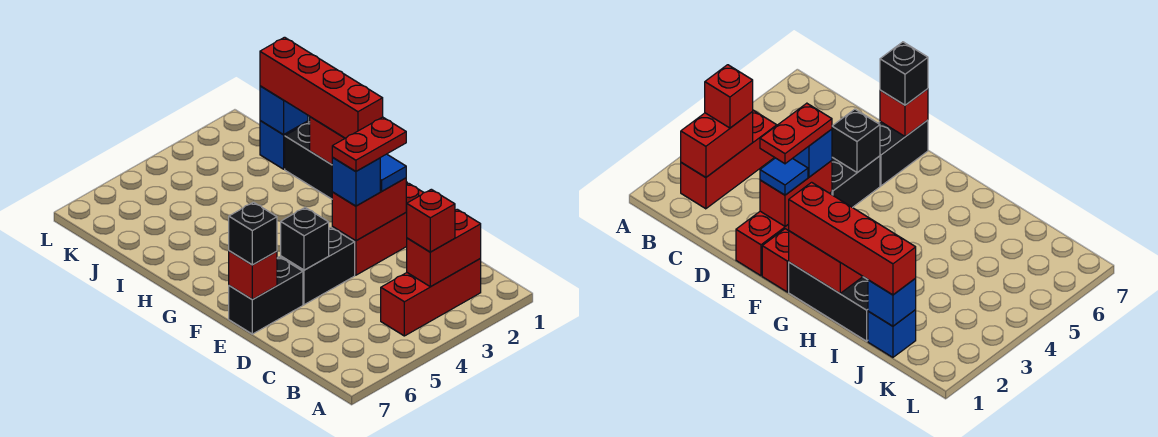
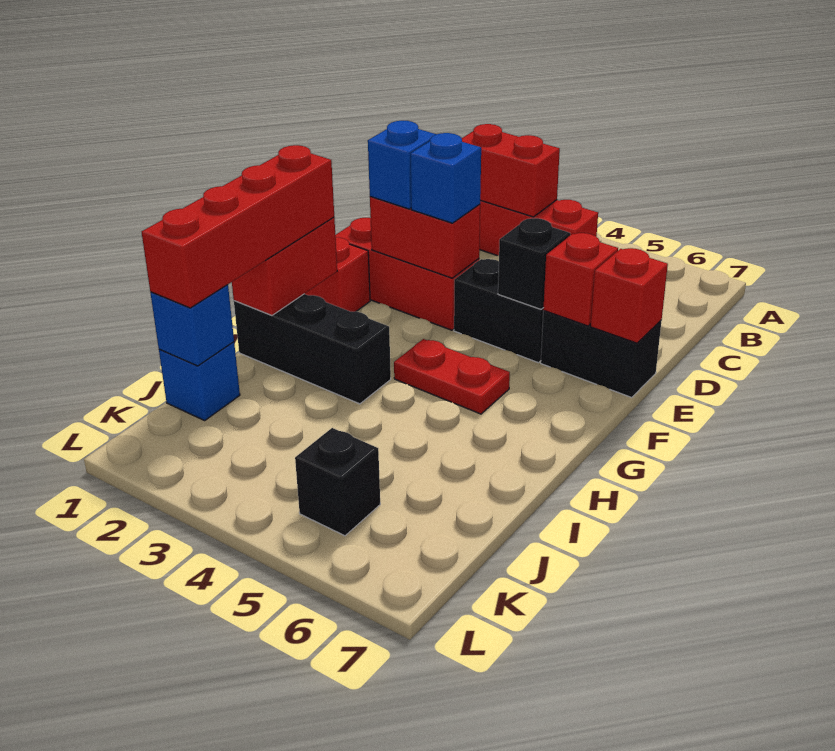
red 1x1 brick [407,189,455,252] -> red 1x1 brick moved to [543,233,618,326]
blue 1x1 tile [380,154,406,191] -> blue 1x1 brick [368,121,436,209]
red 1x2 plate [332,117,406,171] -> red 1x2 plate moved to [394,339,510,414]
black 1x1 brick [229,202,277,265] -> black 1x1 brick moved to [295,428,380,536]
black 1x3 brick [285,122,332,199] -> black 1x3 brick turned to [234,294,391,404]

